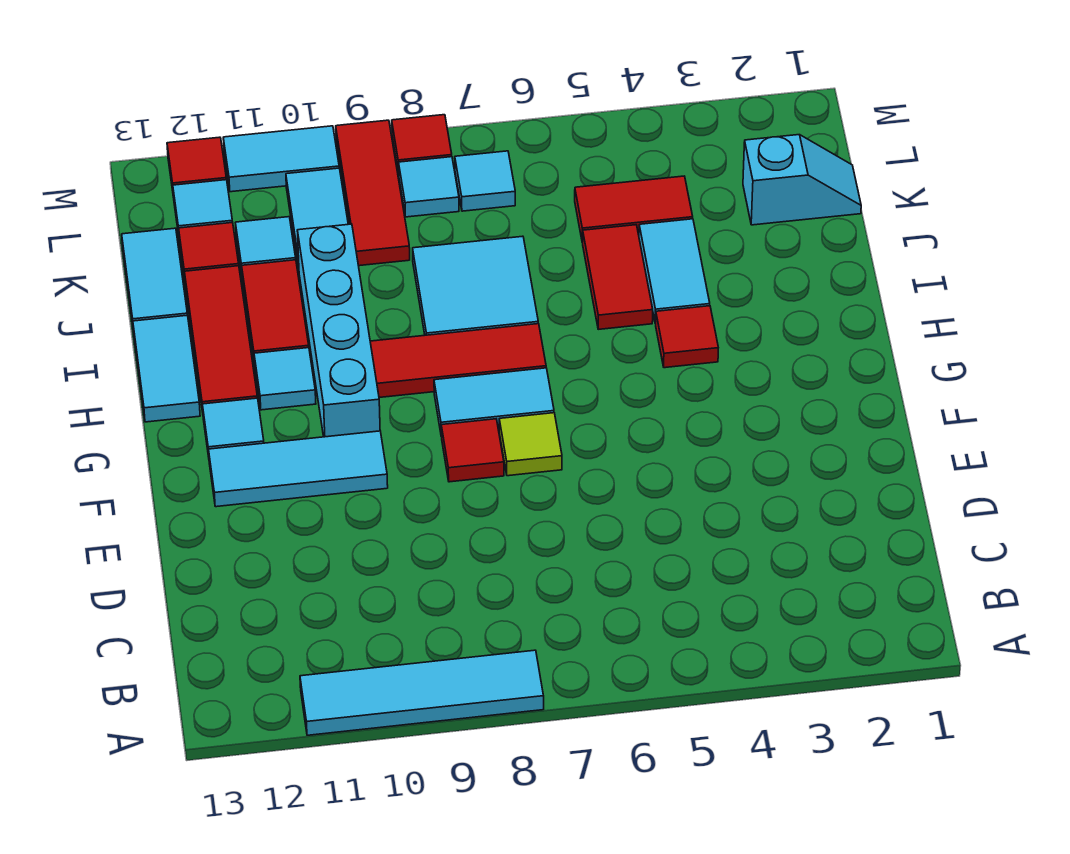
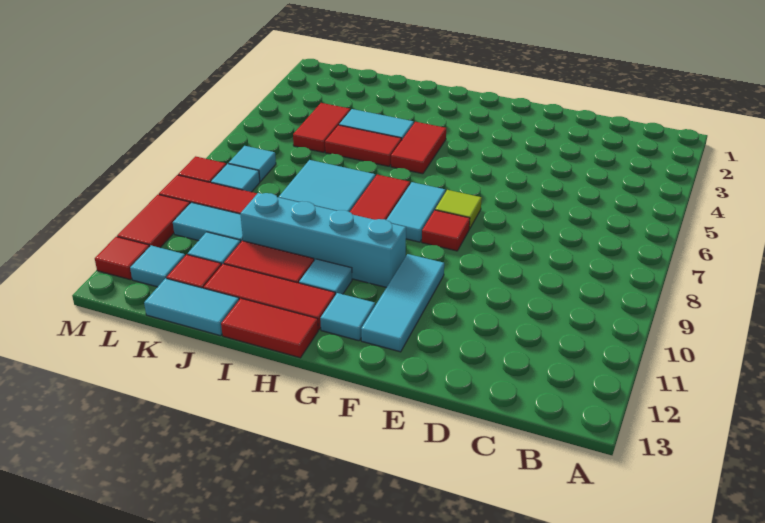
cyan 1x4 tile [300,650,544,735] -> none
red 1x1 tile [655,306,718,368] -> red 1x2 tile [391,122,446,174]
cyan 1x2 tile [133,315,200,422] -> red 1x2 tile [221,298,318,358]
cyan 1x2 slope [743,135,861,225] -> none
cyan 1x2 tile [223,126,339,192] -> red 1x2 tile [117,195,190,248]

